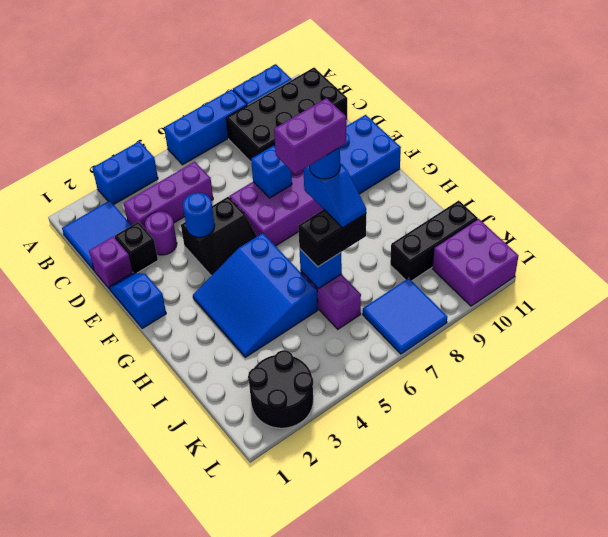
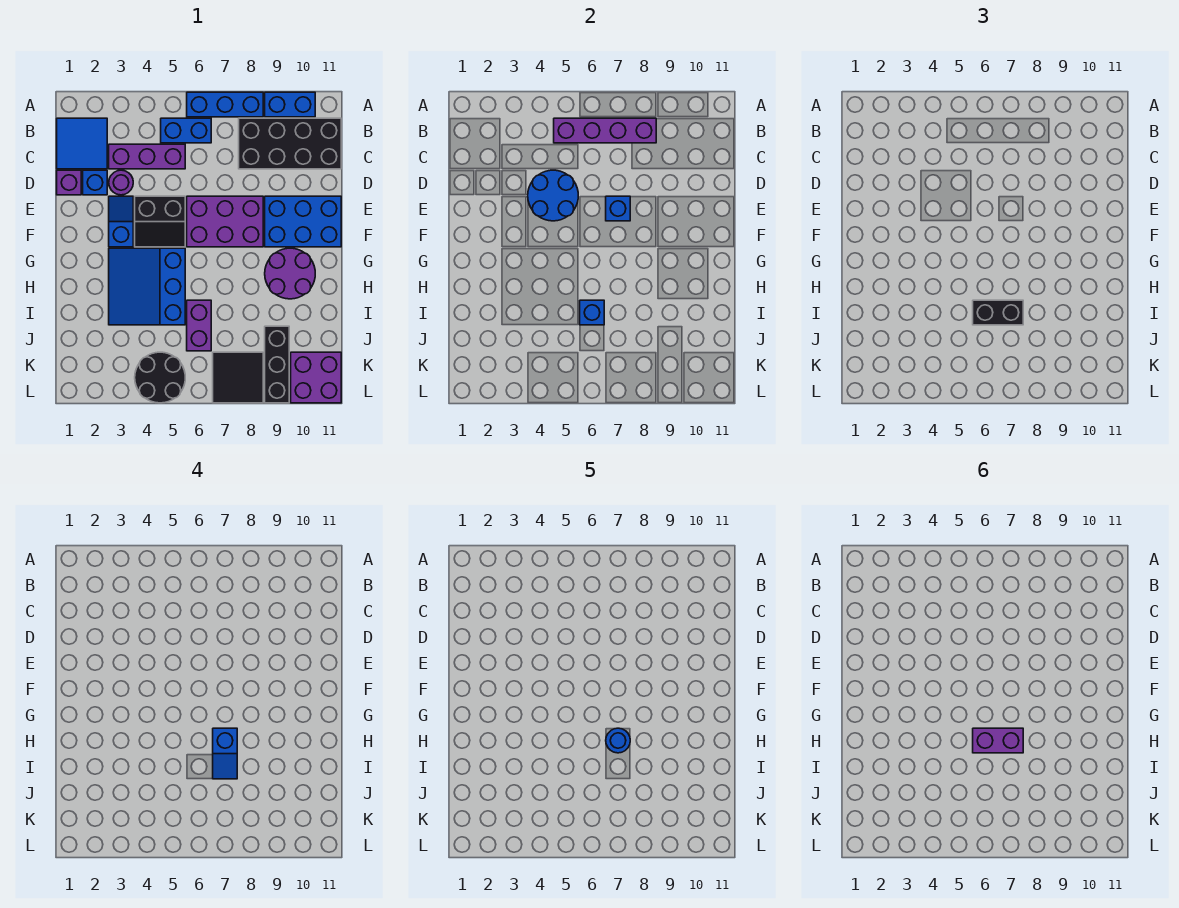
blue 1x2 brick [92,141,158,204] -> blue 1x2 brick moved to [161,118,211,143]
none -> purple 1x4 brick [554,118,656,143]
black 1x1 brick [115,222,158,273] -> blue 1x1 brick [83,170,107,195]
blue 1x2 slope [110,272,166,329] -> blue 1x2 slope moved to [109,196,133,247]
blue 1x1 round brick [183,193,215,237] -> blue 2x2 round brick [528,170,578,221]
none -> purple 2x2 round brick [265,248,315,299]
black 1x3 brick [390,200,478,281] -> black 1x3 brick turned to [265,326,289,403]
black 2x2 round brick [248,350,313,428] -> black 2x2 round brick moved to [135,352,185,403]
blue 2x2 tile [363,278,447,354] -> black 2x2 tile [213,352,263,403]

